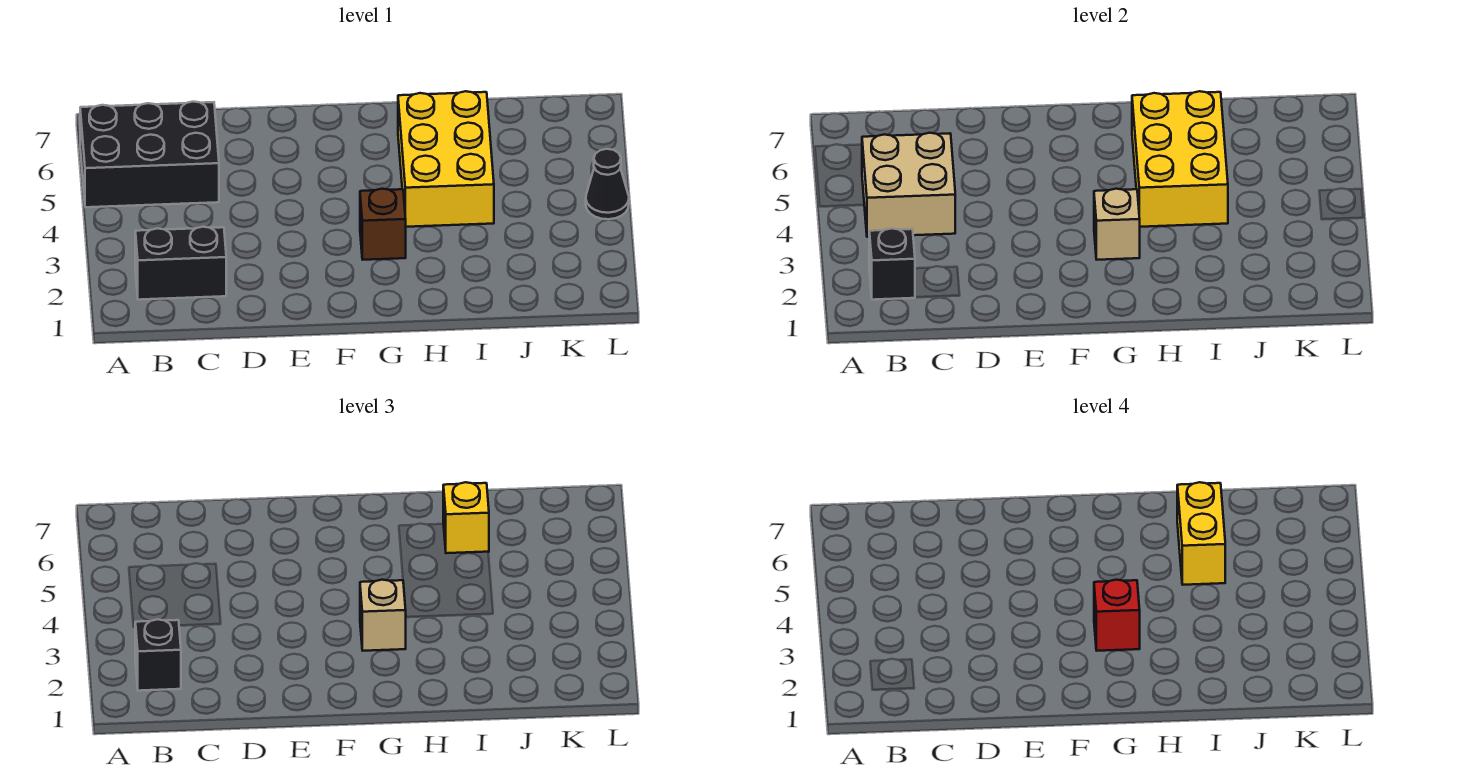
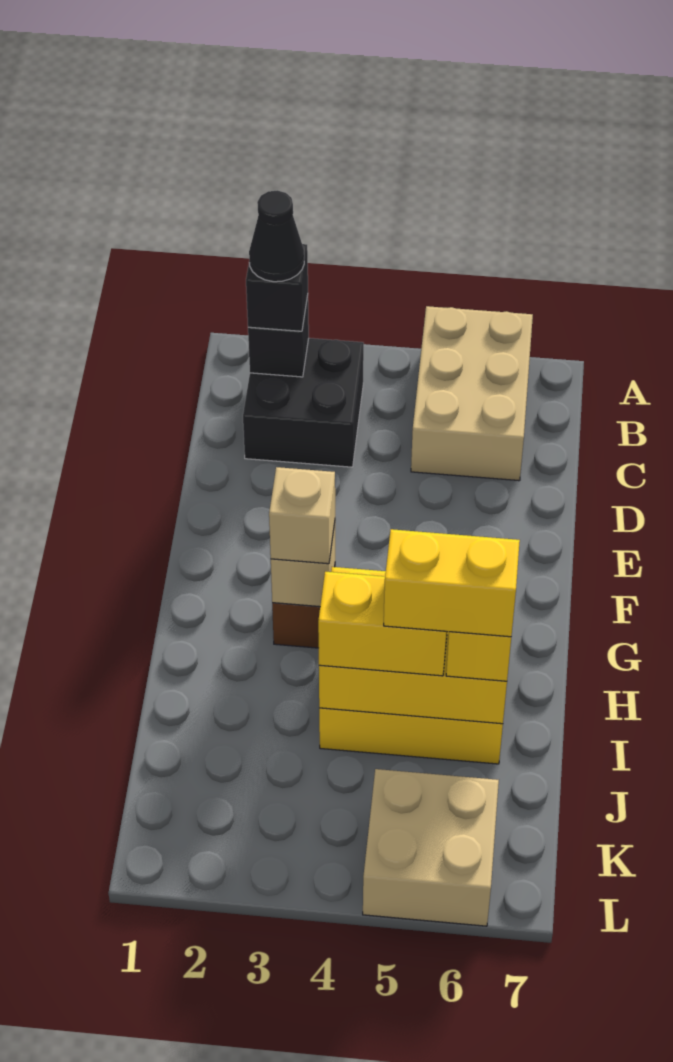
black 2x3 brick [80,102,219,207] -> tan 2x3 brick [411,306,533,481]
black 1x2 brick [135,227,226,300] -> black 2x2 brick [243,338,364,467]
tan 2x2 brick [862,133,955,237] -> tan 2x2 brick moved to [363,769,499,926]
red 1x1 brick [1094,580,1140,651] -> none
none -> yellow 1x2 brick [318,572,447,676]
black 1x1 cone [586,149,629,219] -> black 1x1 cone moved to [249,190,304,282]

